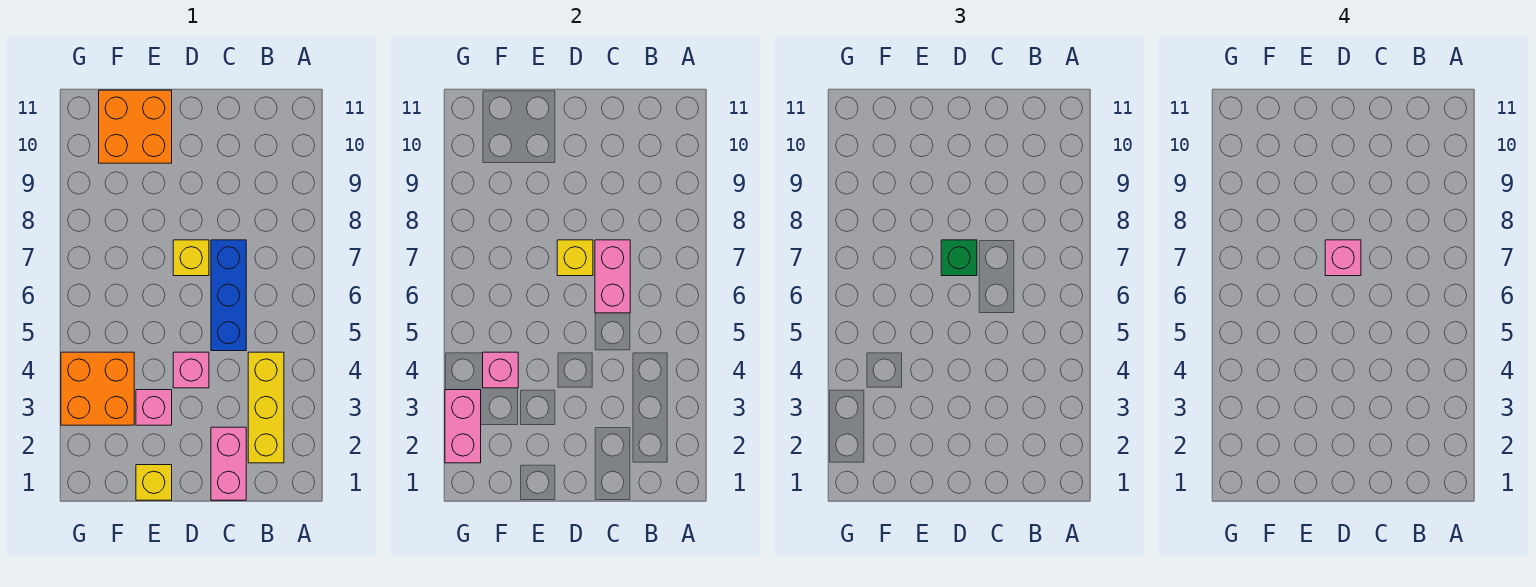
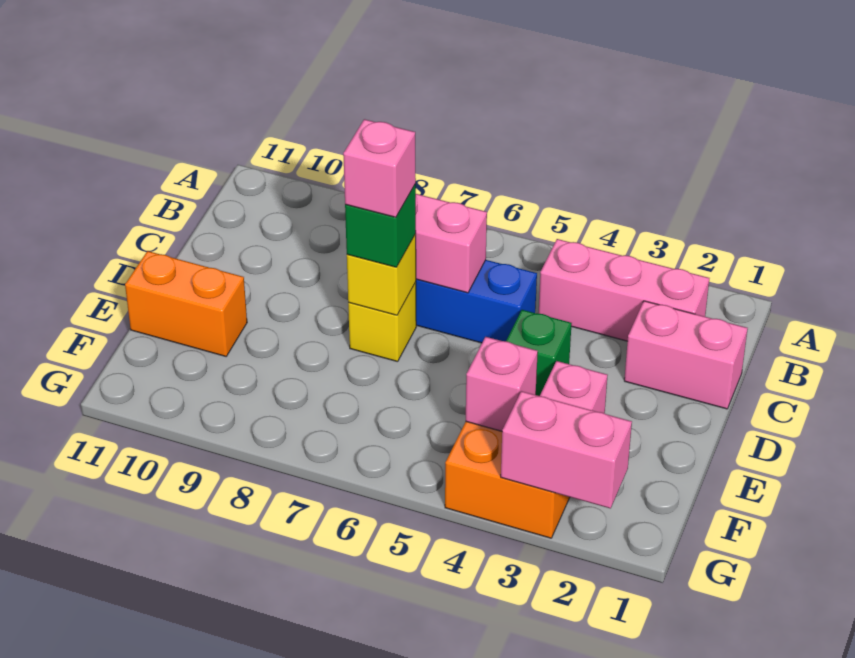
yellow 1x3 brick [248,352,284,463] -> pink 1x3 brick [539,239,709,341]
pink 1x1 brick [173,352,209,388] -> green 1x1 brick [506,310,572,396]
yellow 1x1 brick [136,465,172,500] -> none
orange 2x2 brick [99,90,172,163] -> orange 1x2 brick [125,251,247,356]

